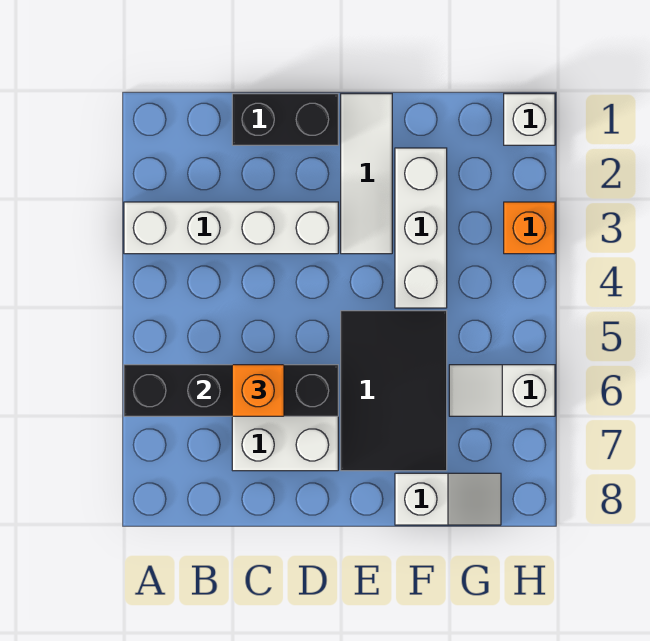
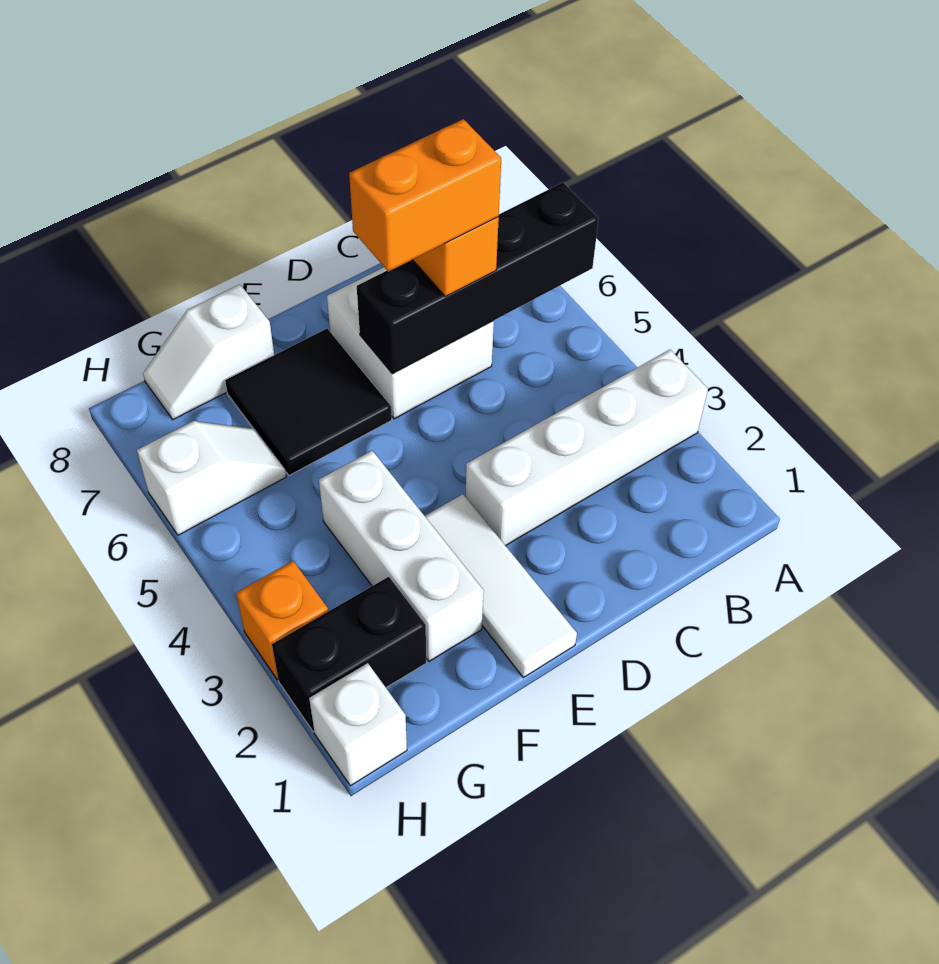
black 1x2 brick [232,94,338,145] -> black 1x2 brick moved to [272,577,426,732]
none -> orange 1x2 brick [349,119,501,272]
black 2x3 tile [341,311,447,471] -> black 2x2 tile [225,329,392,475]

